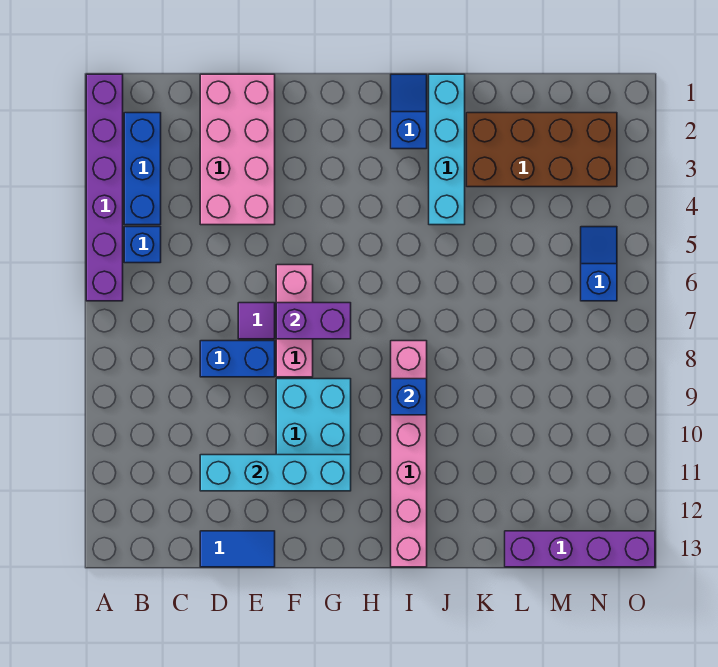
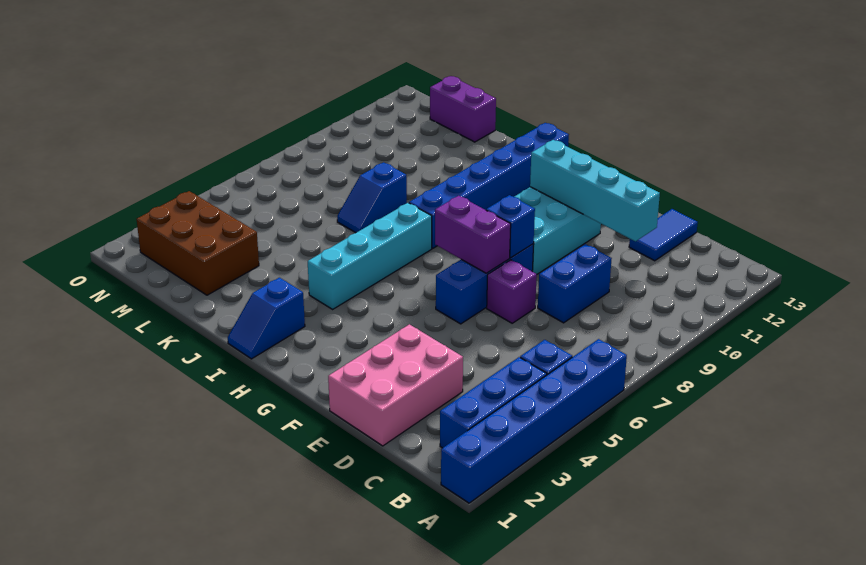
purple 1x6 brick [86,74,123,301] -> blue 1x6 brick [441,339,627,503]
pink 2x4 brick [200,74,275,225] -> pink 2x3 brick [328,324,463,446]
blue 1x2 brick [200,341,275,377] -> blue 1x2 brick turned to [538,244,612,323]
blue 1x2 tile [200,531,275,567] -> blue 1x2 tile turned to [629,209,698,261]
purple 1x1 tile [238,303,275,339] -> purple 1x1 brick [487,260,537,323]
pink 1x3 brick [276,265,313,377] -> blue 1x3 brick [436,244,534,324]
pink 1x6 brick [391,341,427,567] -> blue 1x6 brick [409,123,569,248]
blue 1x1 brick [391,379,427,415] -> blue 1x1 brick moved to [486,195,535,258]
cyan 1x4 brick [429,74,465,225] -> cyan 1x4 brick moved to [308,203,432,309]
brown 2x4 brick [467,113,617,187] -> brown 2x3 brick [137,191,259,295]
purple 1x4 brick [505,531,655,567] -> purple 1x2 brick [430,76,496,142]
blue 1x2 slope [581,227,617,301] -> blue 1x2 slope moved to [337,162,407,233]

